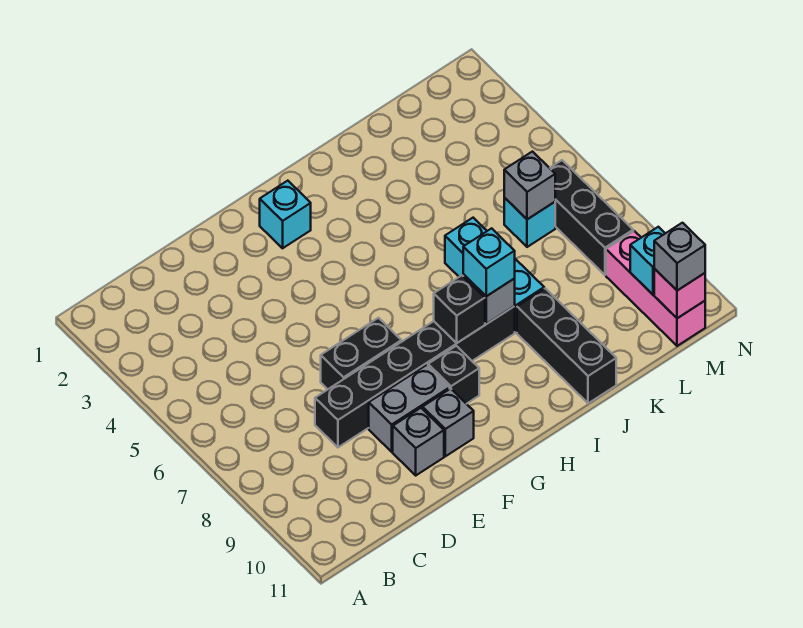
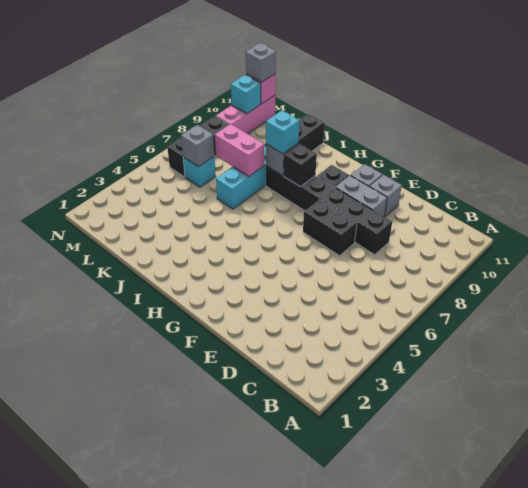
cyan 1x1 brick [260,181,311,248] -> none
none -> pink 1x2 brick [215,124,264,176]

